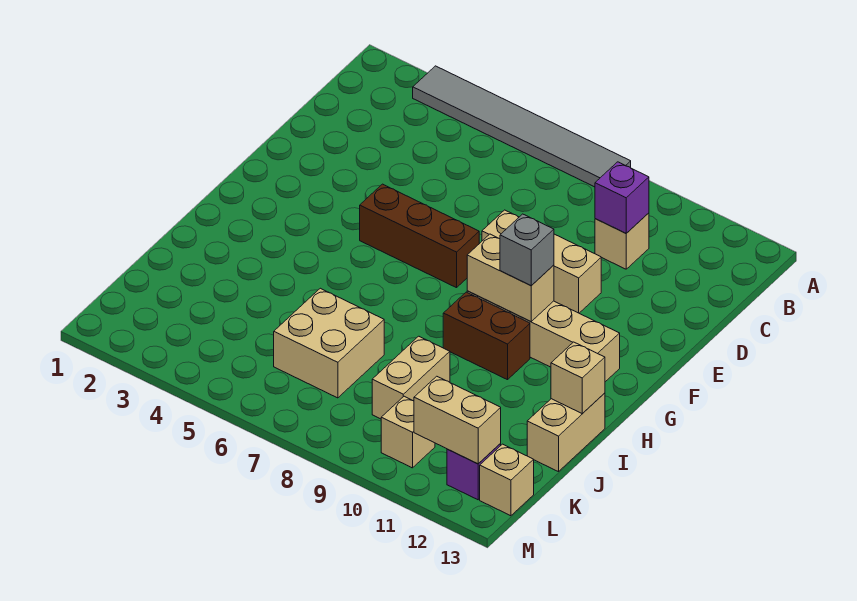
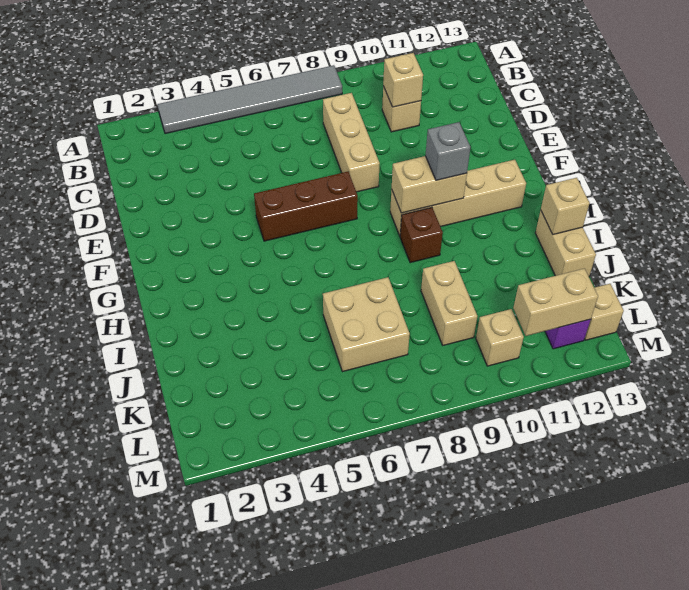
purple 1x1 brick [595,162,649,233] -> tan 1x1 brick [383,53,423,107]
tan 1x3 brick [482,210,601,313] -> tan 1x3 brick turned to [323,93,380,192]
brown 1x2 brick [443,292,530,380] -> brown 1x1 brick [400,207,443,263]

